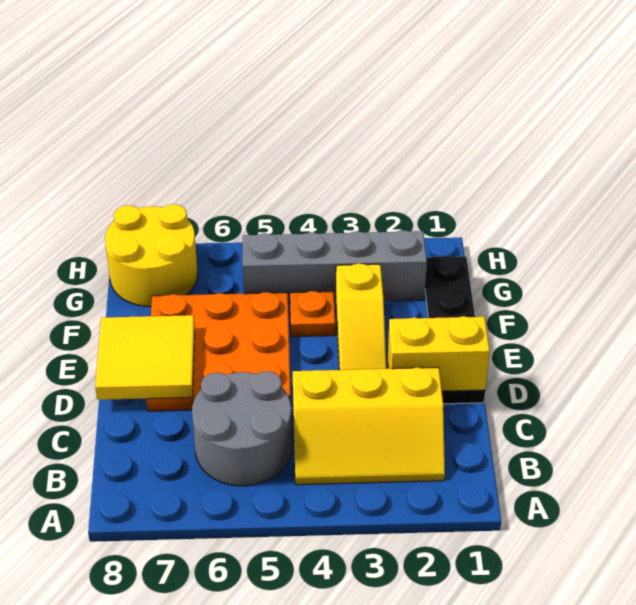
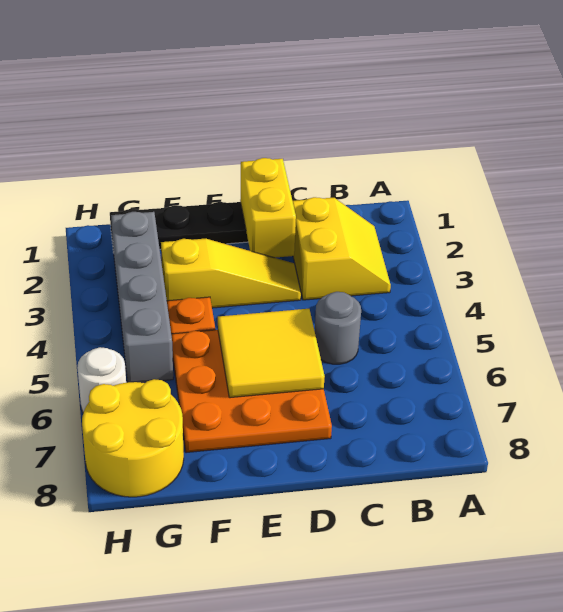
yellow 2x3 slope [293,367,445,485] -> yellow 2x2 slope [293,197,391,300]
grey 2x2 round brick [192,371,292,486] -> grey 1x1 round brick [315,292,361,364]
yellow 2x2 tile [95,315,195,400] -> yellow 2x2 tile moved to [218,309,325,398]
none -> white 1x1 round brick [77,347,126,412]

